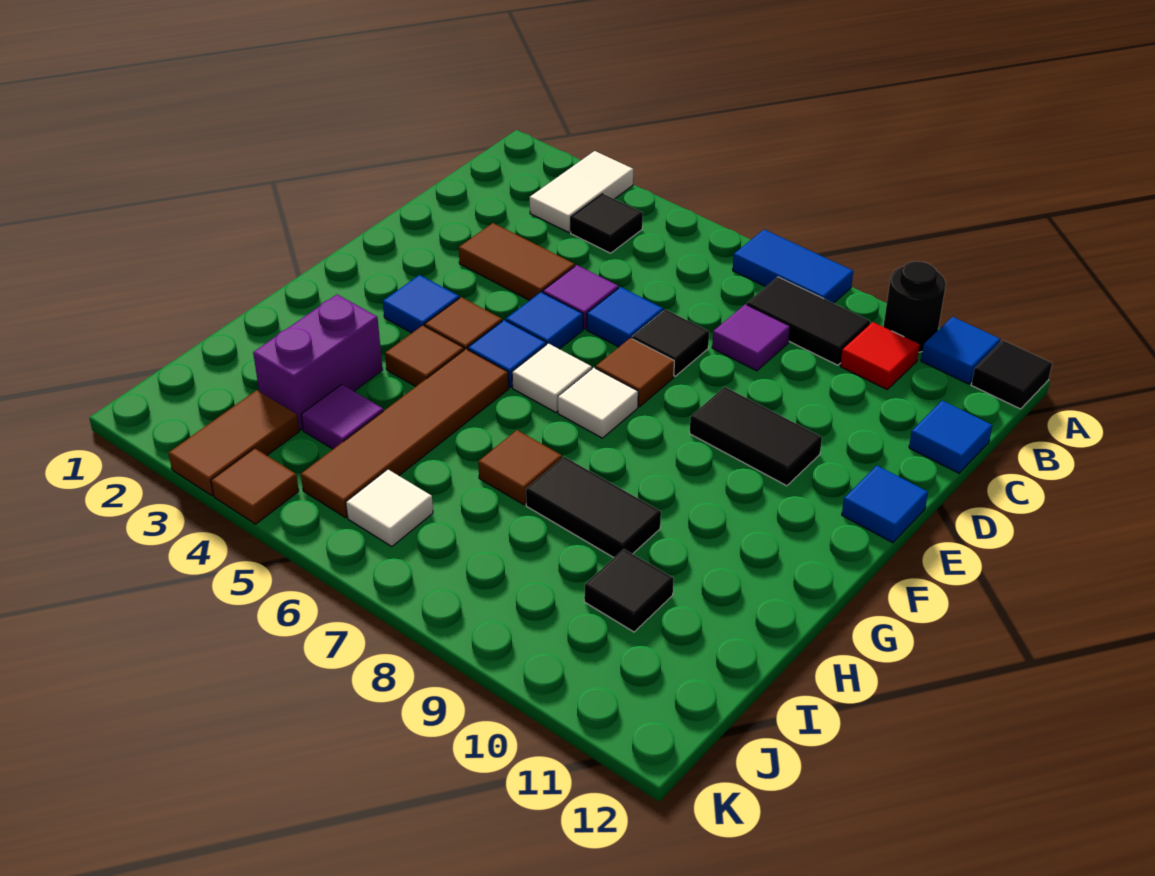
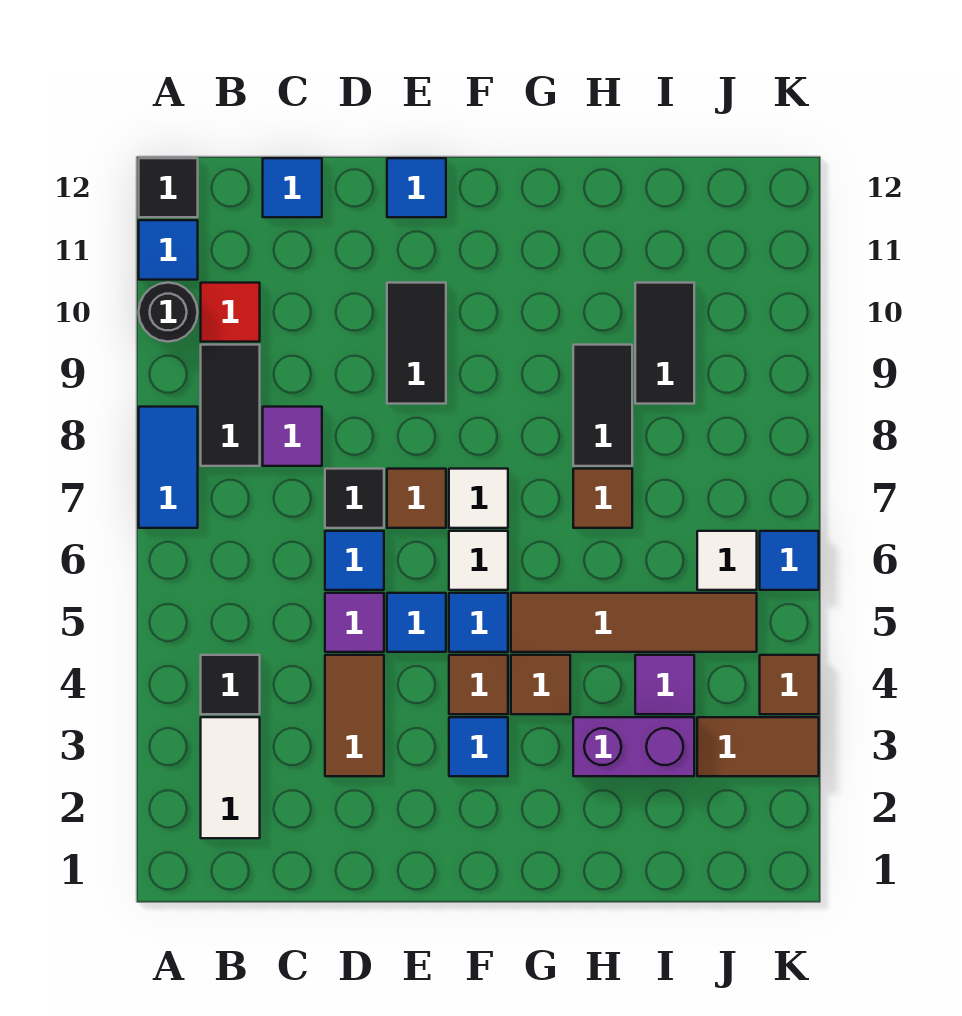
white 1x2 tile [530,151,633,232] -> white 1x2 tile turned to [201,717,260,838]
black 1x1 tile [584,549,674,632] -> black 1x2 tile [635,283,694,404]
none -> blue 1x1 tile [760,531,819,590]

